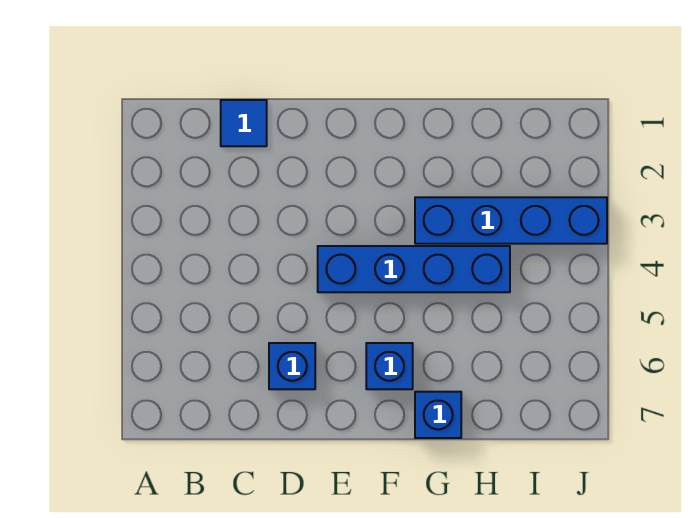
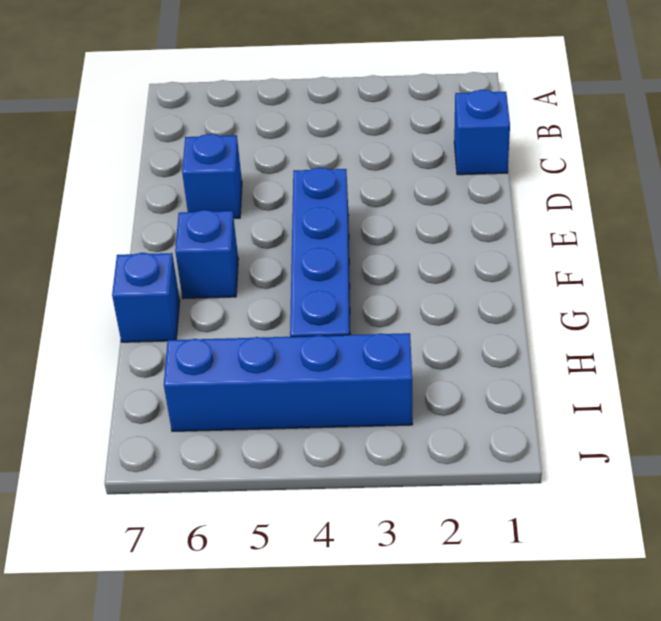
blue 1x1 tile [221,100,267,146] -> blue 1x1 brick [454,90,510,175]
blue 1x4 brick [415,197,607,244] -> blue 1x4 brick turned to [164,333,413,431]

